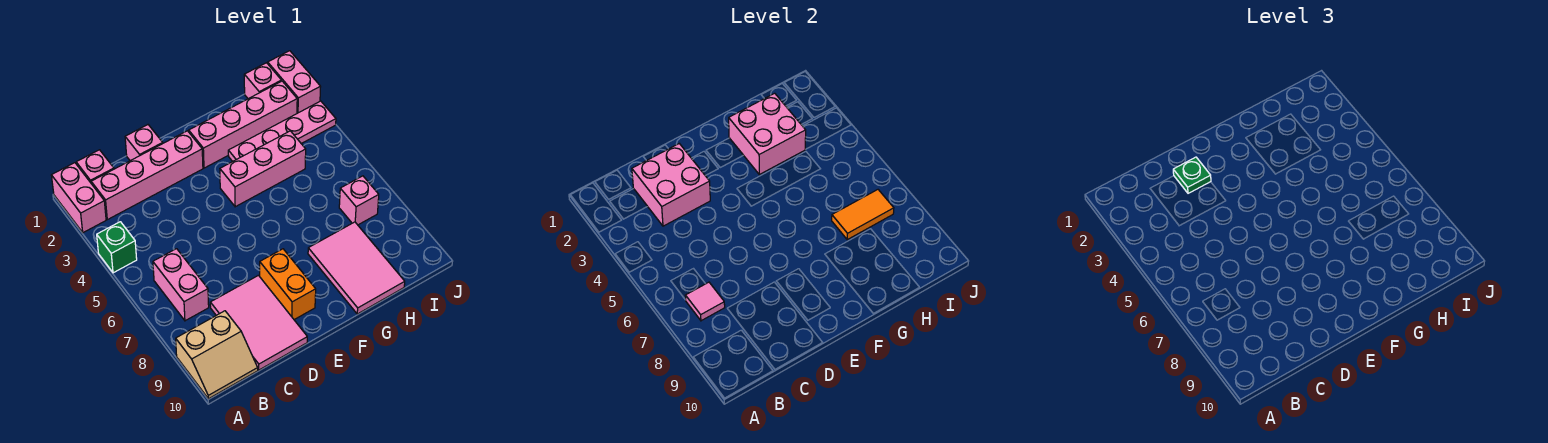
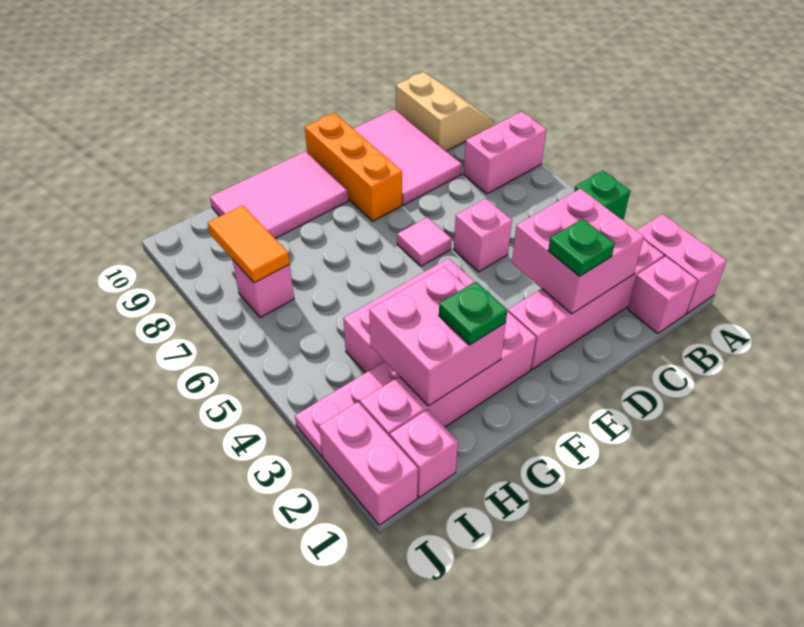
tan 2x2 slope [176,311,258,399] -> tan 2x2 slope turned to [396,72,493,151]
pink 1x2 brick [153,249,209,321] -> pink 1x2 brick turned to [464,112,546,194]
pink 1x1 tile [686,282,725,321] -> pink 1x1 tile moved to [397,217,452,266]
pink 1x1 brick [125,125,163,161] -> pink 1x1 brick moved to [454,199,512,272]
orange 1x2 brick [260,249,316,320] -> orange 1x3 brick [305,113,402,221]
none -> green 1x1 plate [439,282,507,345]
pink 2x3 tile [308,222,405,314] -> pink 2x3 tile turned to [210,151,348,238]
orange 1x2 tile [832,190,894,240] -> orange 1x2 tile turned to [208,205,290,283]

